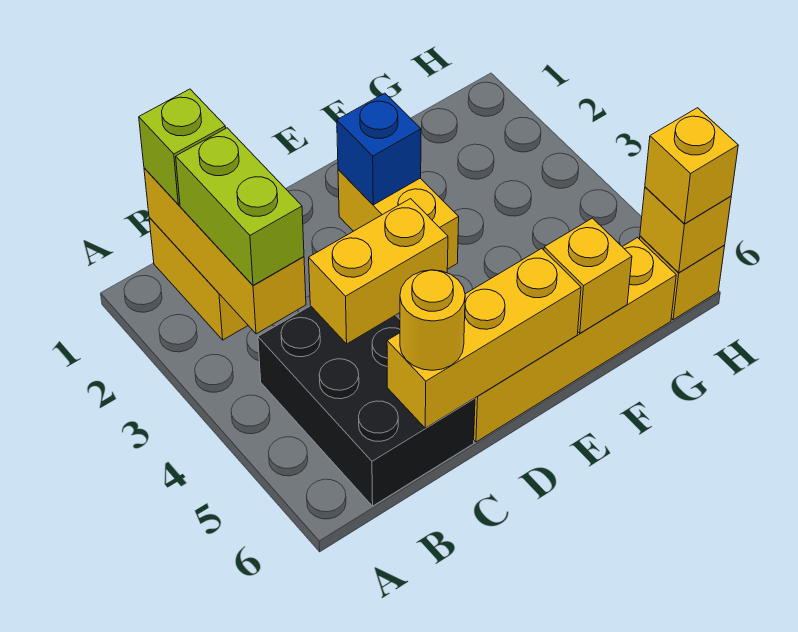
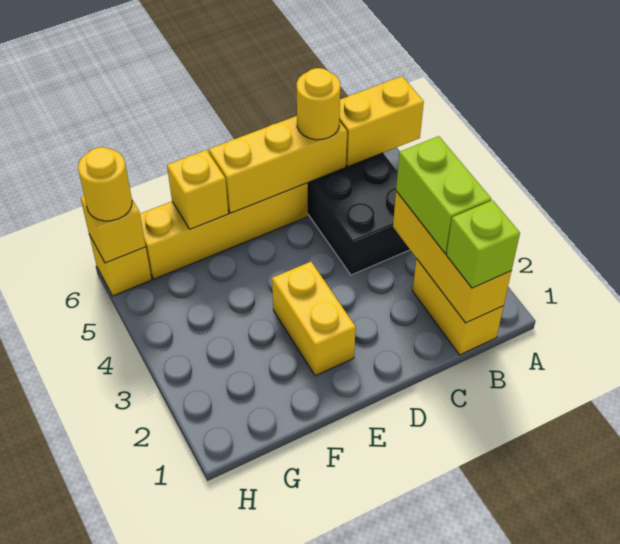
yellow 1x2 brick [309,199,448,344] -> yellow 1x2 brick moved to [339,76,424,166]
blue 1x1 brick [337,93,421,205] -> none
yellow 1x1 brick [645,108,738,224] -> yellow 1x1 round brick [78,147,132,221]

